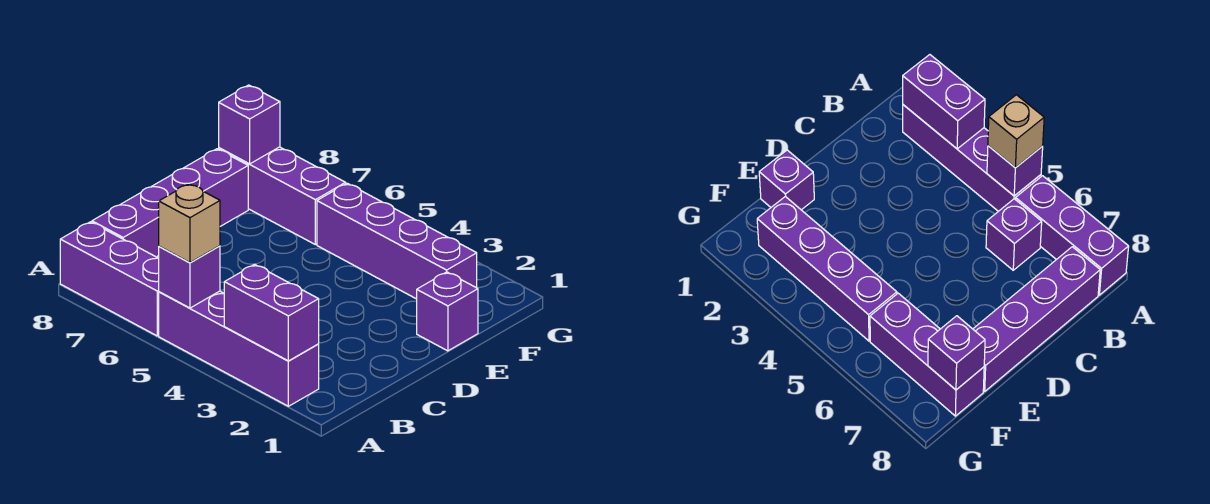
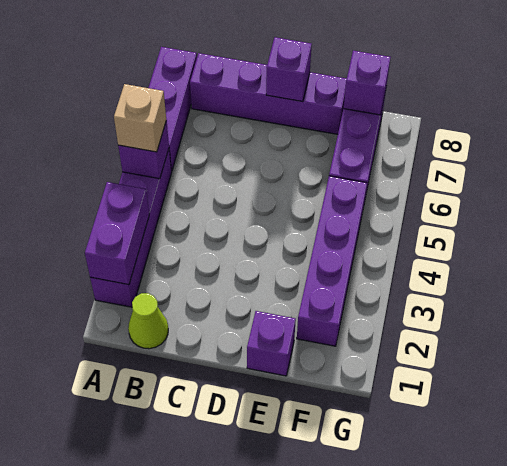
none -> lime 1x1 cone [128,293,168,349]
purple 1x1 brick [986,199,1042,270] -> purple 1x1 brick moved to [266,37,312,102]

